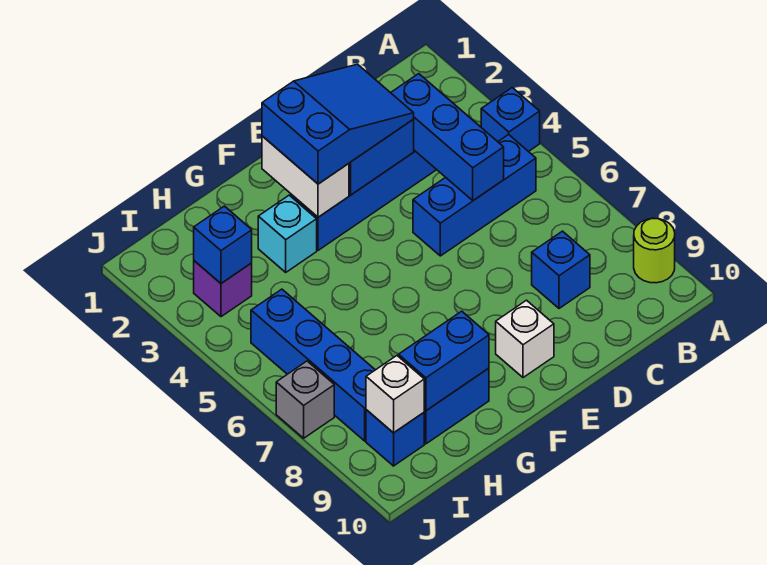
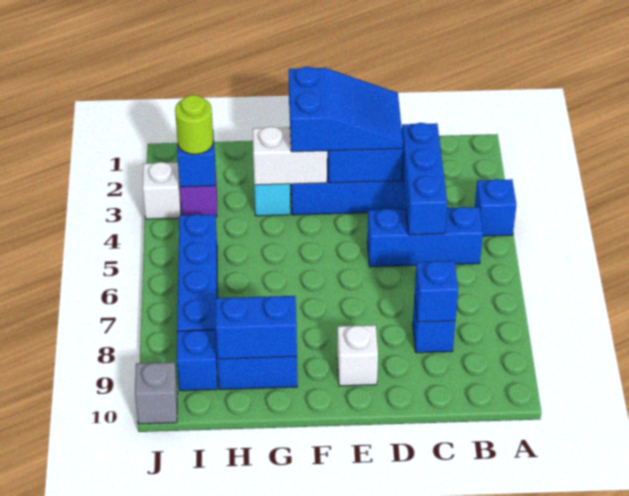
lime 1x1 round brick [634,218,675,283] -> lime 1x1 round brick moved to [175,95,213,154]
none -> blue 1x1 brick [415,261,458,322]
white 1x2 brick [262,136,349,217] -> white 1x2 brick turned to [253,127,327,185]
white 1x1 brick [366,356,424,433] -> white 1x1 brick moved to [143,162,181,219]
grey 1x1 brick [276,361,334,438] -> grey 1x1 brick moved to [135,362,178,424]

